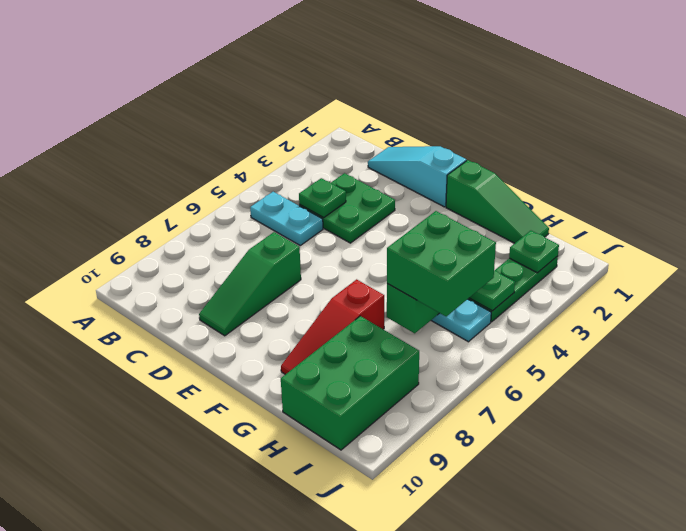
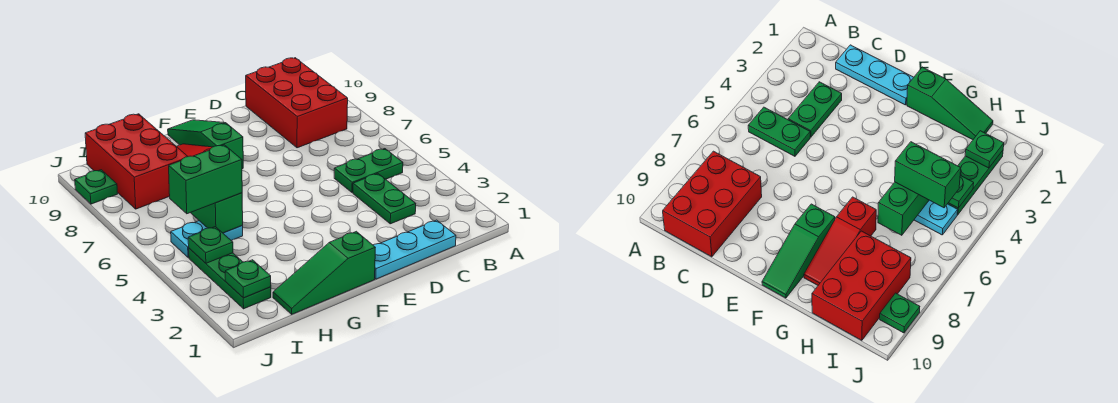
cyan 1x2 plate [250,192,323,245] -> green 1x2 plate [334,149,403,193]
none -> red 2x3 brick [246,58,348,148]
cyan 1x3 slope [368,146,466,207] -> cyan 1x3 plate [373,220,456,279]
green 2x2 plate [299,173,395,243] -> green 1x2 plate [353,174,416,224]
green 1x1 plate [299,178,346,218] -> green 1x1 plate moved to [75,170,118,204]
green 1x3 slope [199,232,301,336] -> green 1x3 slope moved to [168,120,243,169]
green 2x2 brick [387,211,496,316] -> green 1x2 brick [169,145,242,214]
green 2x3 brick [281,316,419,450] -> red 2x3 brick [85,114,188,209]

